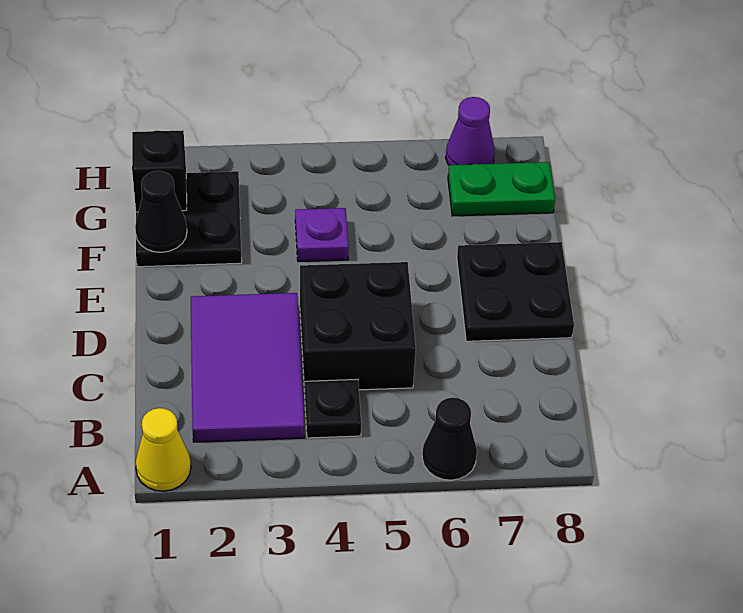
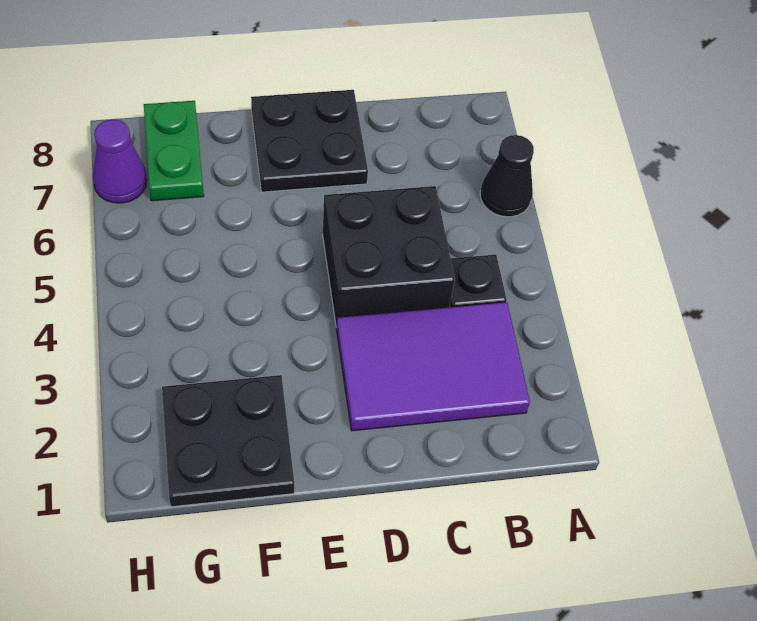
yellow 1x1 cone [135,408,191,491] -> none
black 1x1 cone [135,171,187,252] -> none
purple 1x1 plate [295,208,349,262] -> none
black 1x1 brick [132,130,187,212] -> none

